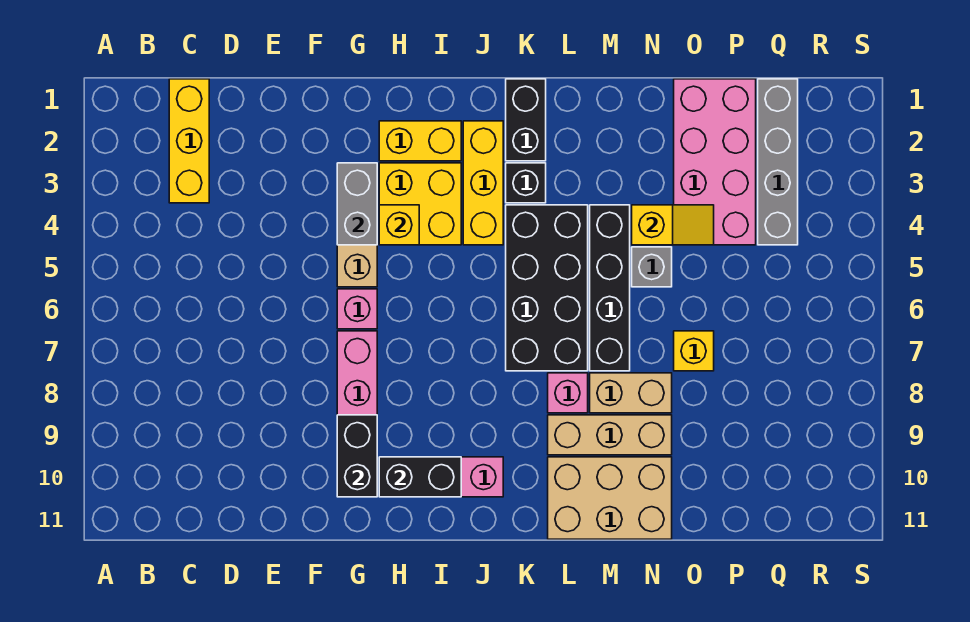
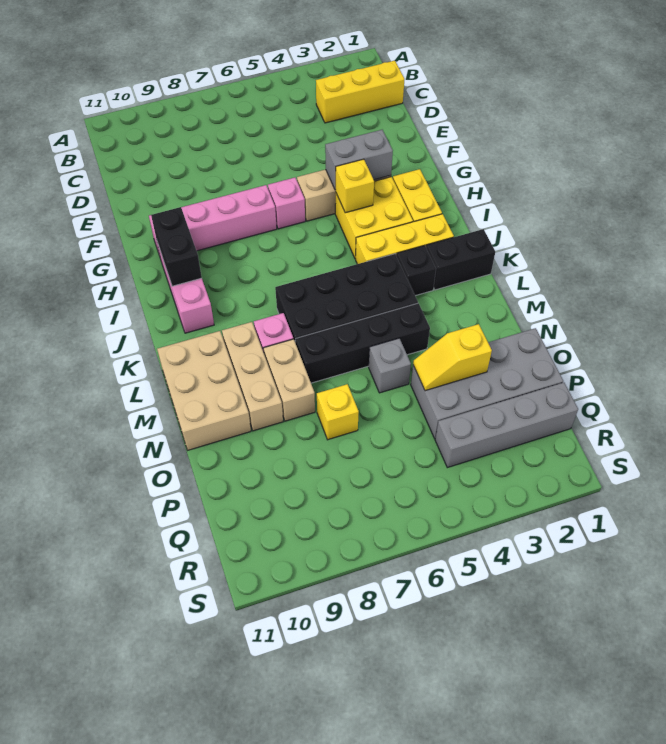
black 1x2 brick [337,415,377,497] -> none
yellow 1x2 slope [632,205,714,245] -> yellow 1x2 slope turned to [413,324,492,391]
pink 2x4 brick [674,79,756,245] -> grey 2x4 brick [411,328,563,438]

